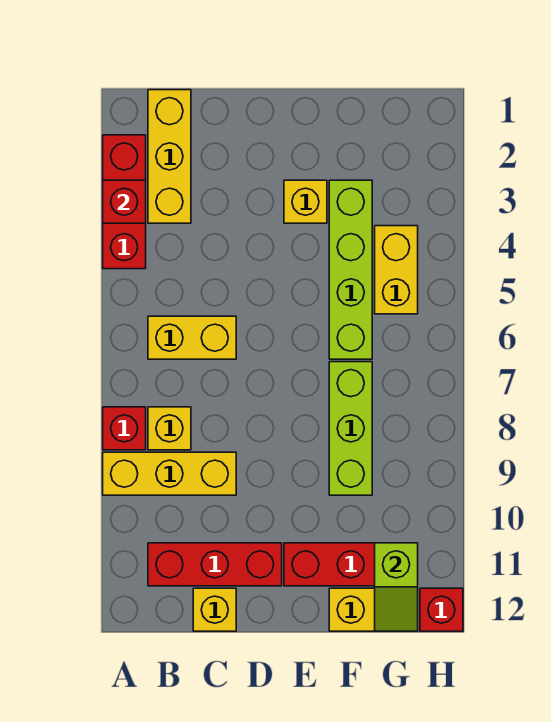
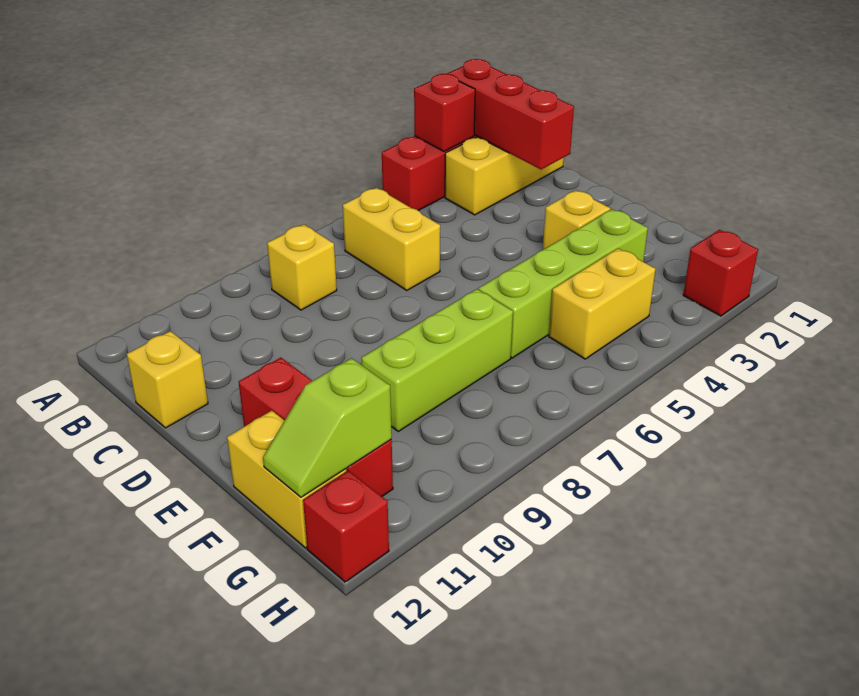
red 1x1 brick [103,407,146,450] -> red 1x1 brick moved to [683,230,758,316]
yellow 1x3 brick [103,452,236,495] -> none
red 1x3 brick [148,543,282,586] -> red 1x3 brick moved to [447,59,574,170]

